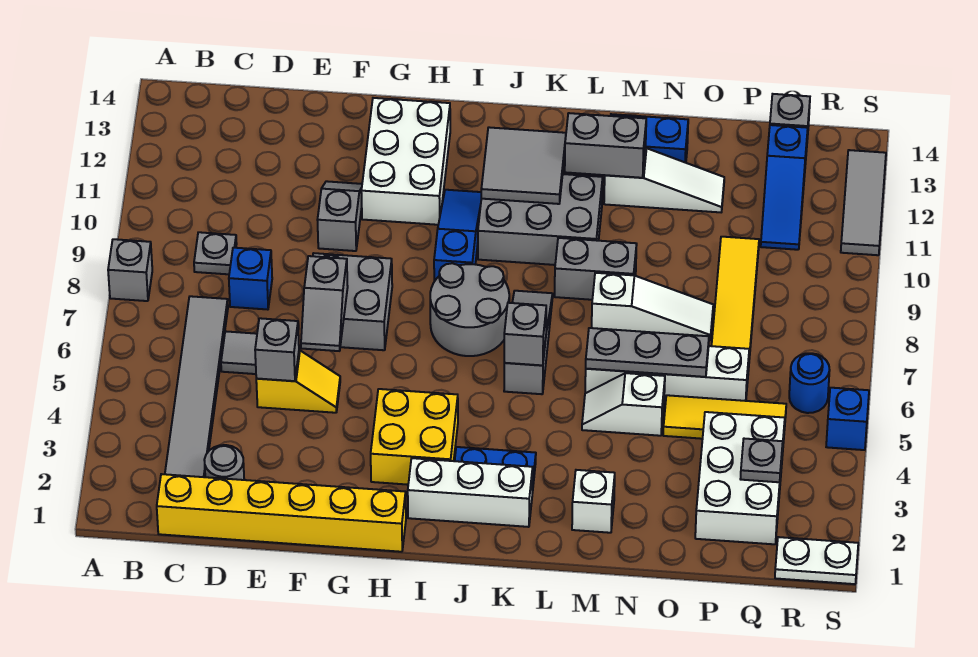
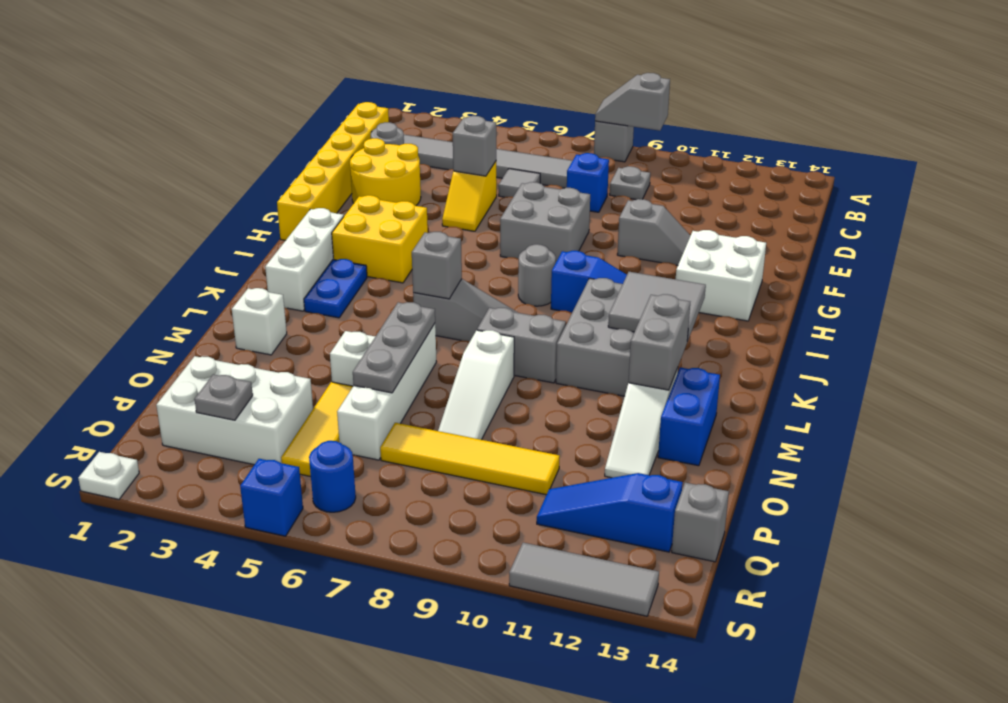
none -> yellow 2x2 round brick [350,138,421,206]
grey 1x2 slope [301,256,348,351] -> grey 1x2 slope moved to [595,73,670,131]
white 2x3 brick [361,98,450,225] -> white 2x2 brick [676,230,766,321]
grey 2x2 round brick [430,263,509,356] -> grey 1x1 round brick [518,244,556,306]
grey 1x2 brick [555,238,637,300] -> grey 1x2 brick turned to [477,308,566,383]
white 1x2 plate [775,537,858,584] -> white 1x1 plate [78,452,139,499]

